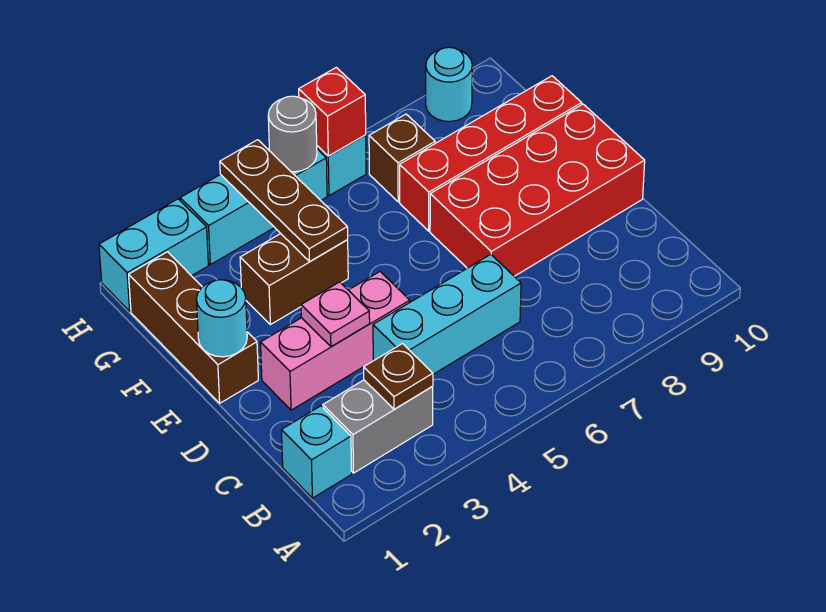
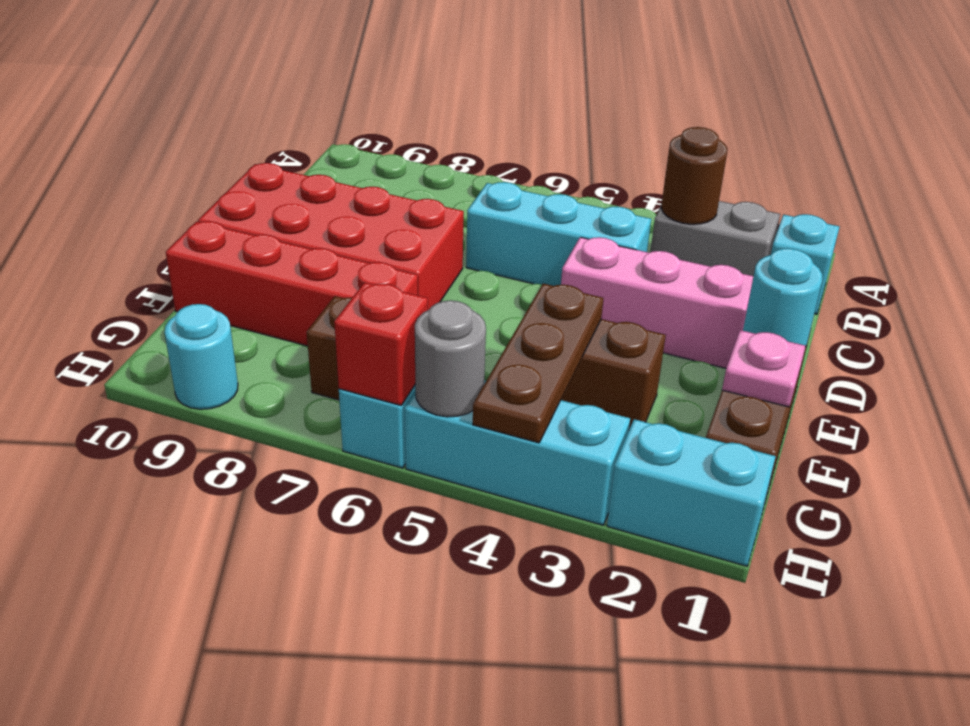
brown 1x1 plate [364,344,433,409] -> brown 1x1 round brick [661,127,728,224]
pink 1x1 plate [301,282,370,347] -> pink 1x1 plate moved to [722,330,806,407]

